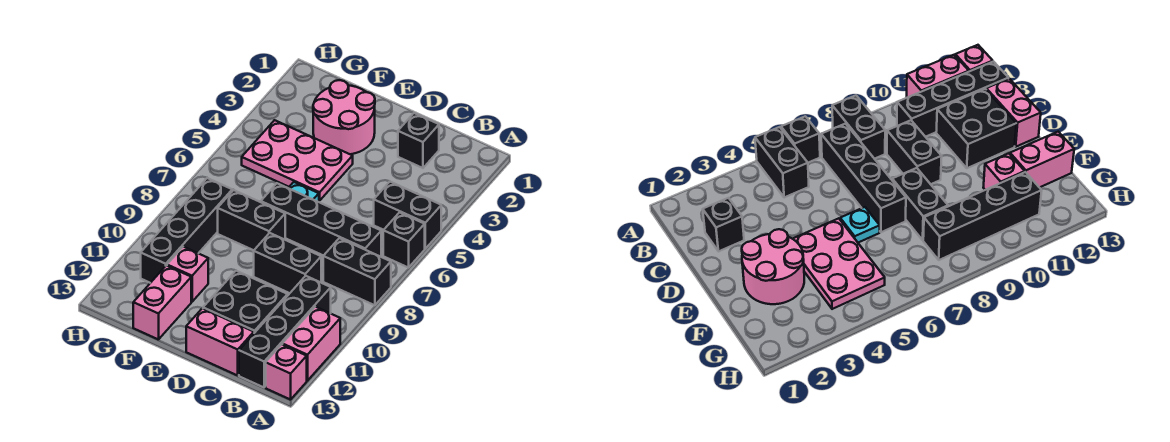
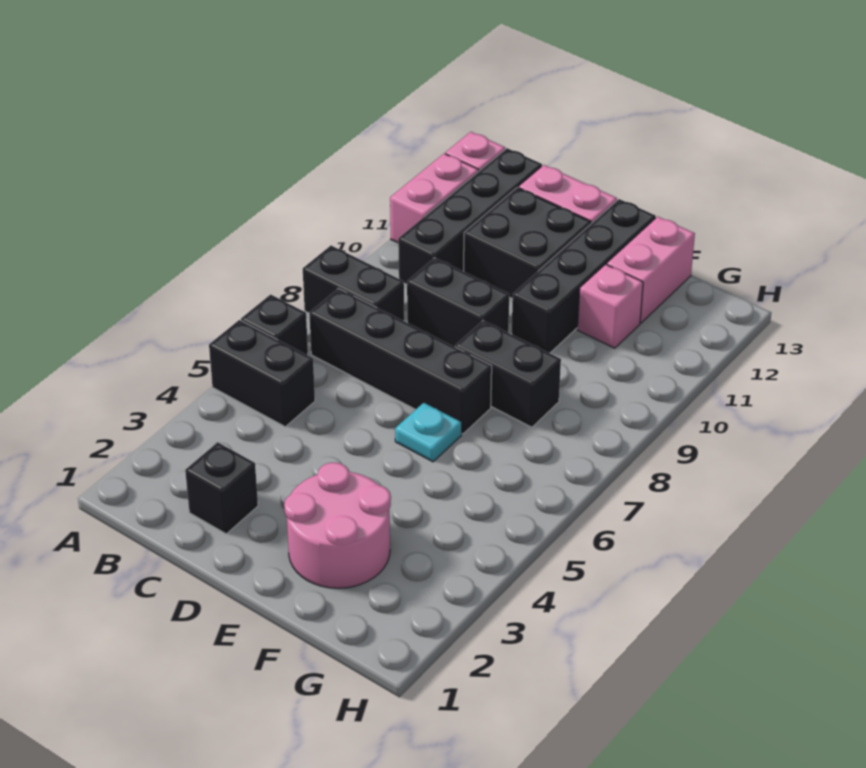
pink 2x3 plate [242,120,353,201] -> none
black 1x4 brick [141,178,232,283] -> black 1x4 brick moved to [512,199,656,353]

